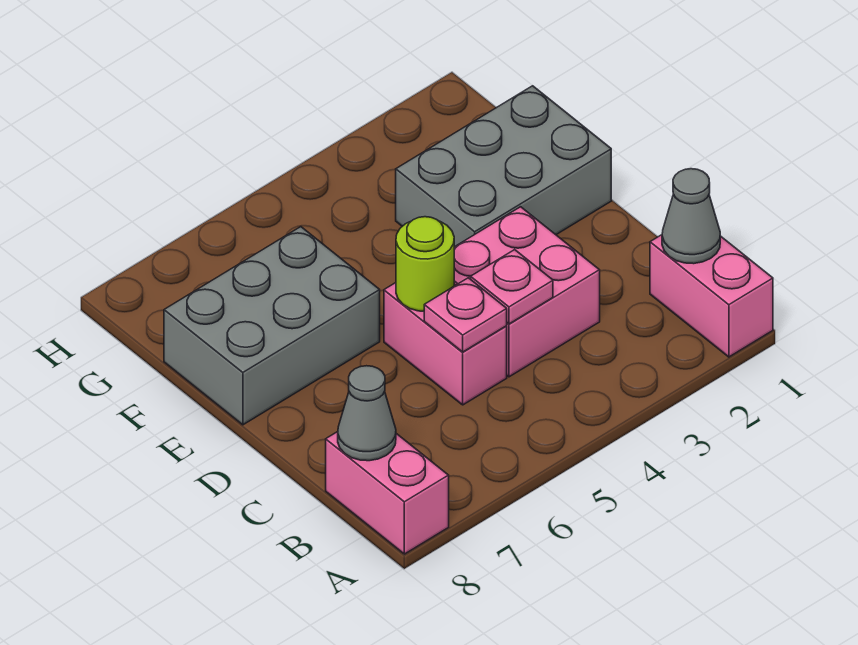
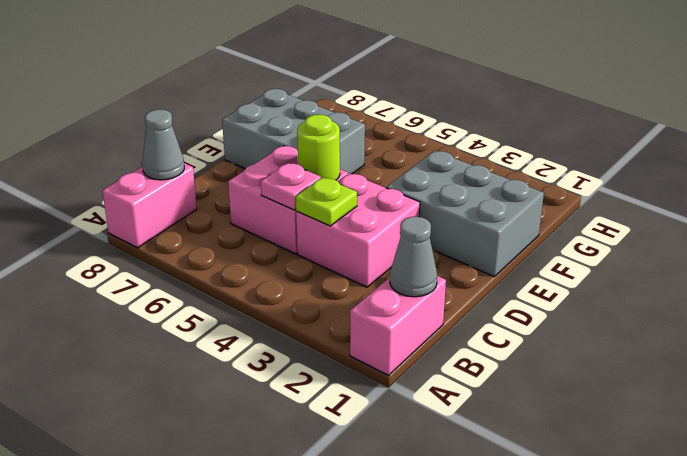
pink 1x1 plate [471,250,553,324] -> lime 1x1 plate [296,178,357,226]
pink 1x2 brick [384,283,507,405] -> pink 2x2 brick [228,146,348,254]

